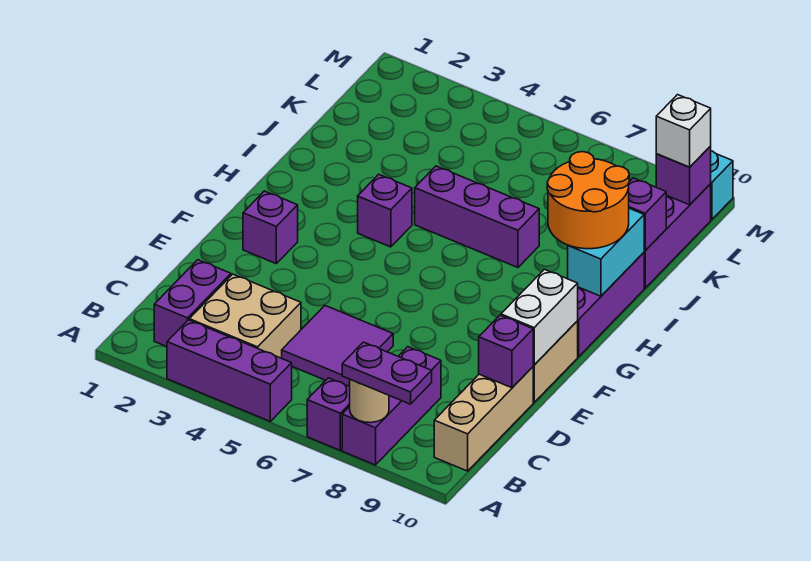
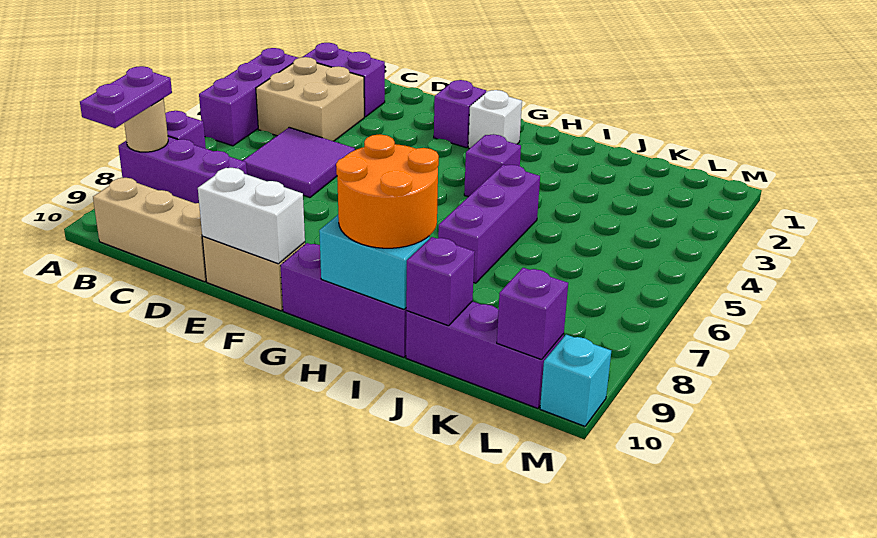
purple 1x1 brick [479,315,533,388] -> none
white 1x1 brick [656,95,711,167] -> white 1x1 brick moved to [468,90,522,149]

